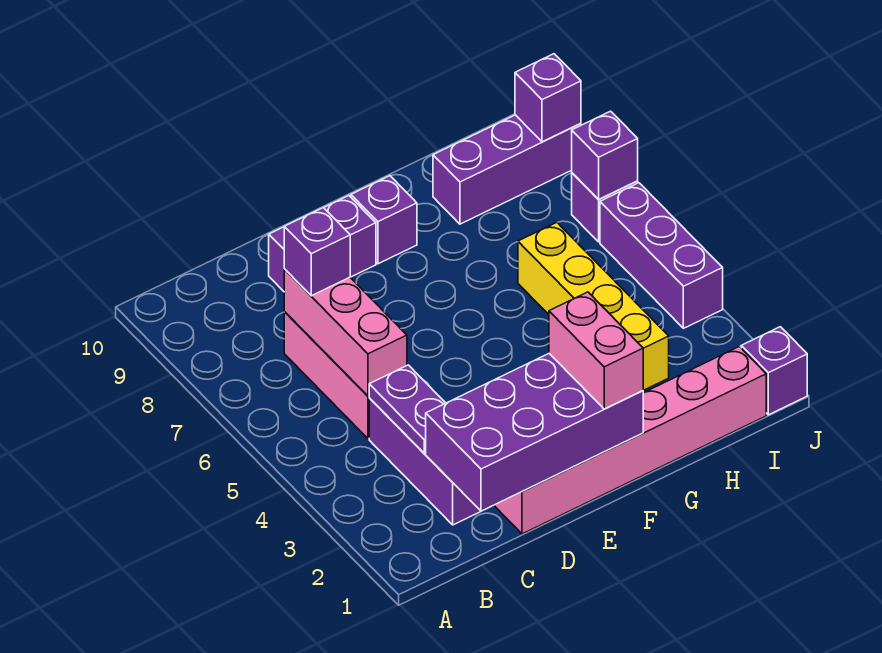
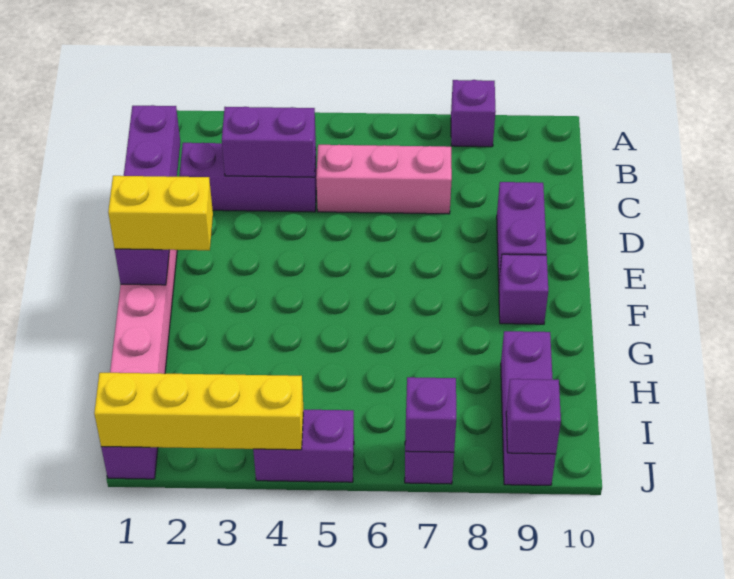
purple 2x4 brick [426,354,643,511] -> purple 1x4 brick [115,105,180,285]
purple 1x2 plate [369,365,445,454] -> purple 1x2 brick [222,107,316,177]
pink 1x3 brick [284,269,407,396] -> none
purple 1x1 brick [284,208,350,296] -> purple 1x1 brick moved to [451,80,496,147]
pink 1x2 brick [549,292,643,409] -> yellow 1x2 brick [108,176,213,250]
yellow 1x4 brick [518,222,669,390] -> yellow 1x4 brick moved to [94,373,304,450]
purple 1x3 brick [600,183,723,328] -> purple 1x2 brick [253,410,354,482]

